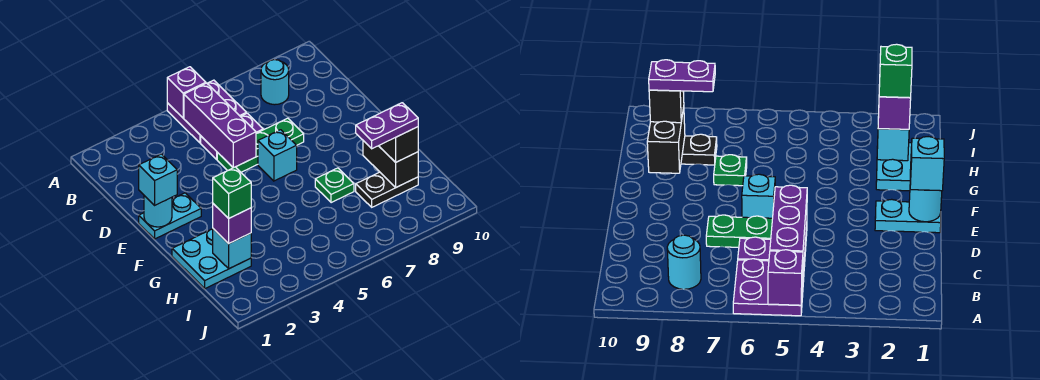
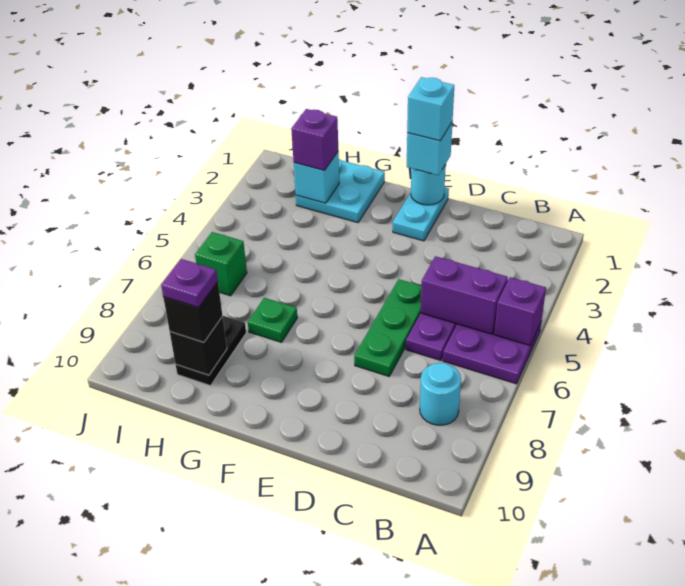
purple 1x3 brick [184,83,256,168] -> purple 1x2 brick [421,256,508,334]
cyan 1x1 brick [258,130,297,181] -> cyan 1x1 brick moved to [407,77,454,141]
black 1x2 brick [363,141,418,187] -> black 1x1 brick [170,317,227,375]
green 1x1 brick [213,167,251,218] -> green 1x1 brick moved to [195,232,247,296]
purple 1x2 plate [356,103,418,149] -> purple 1x1 plate [161,259,218,308]

